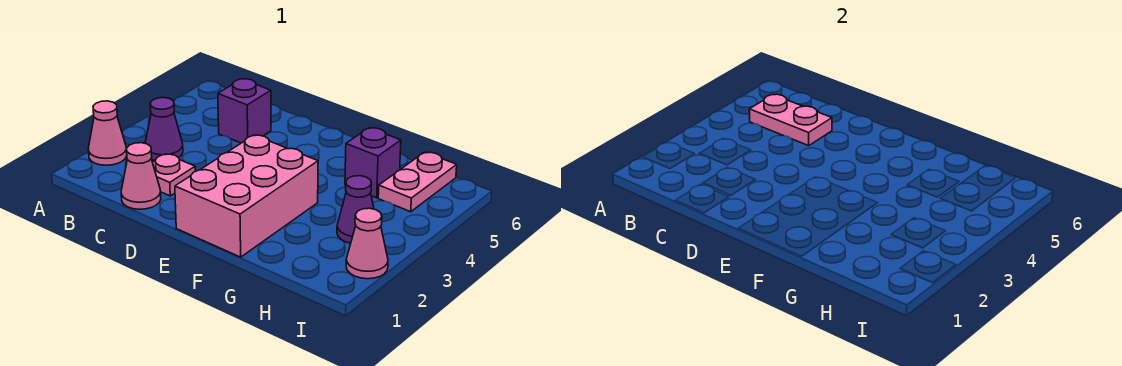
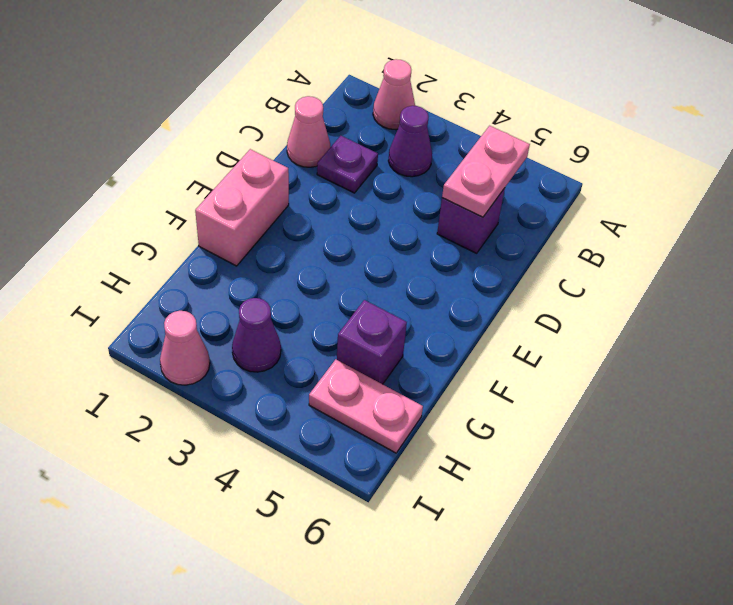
pink 1x1 plate [152,154,195,196] -> purple 1x1 plate [317,136,378,193]
pink 2x3 brick [175,135,318,257] -> pink 1x2 brick [195,149,289,266]

